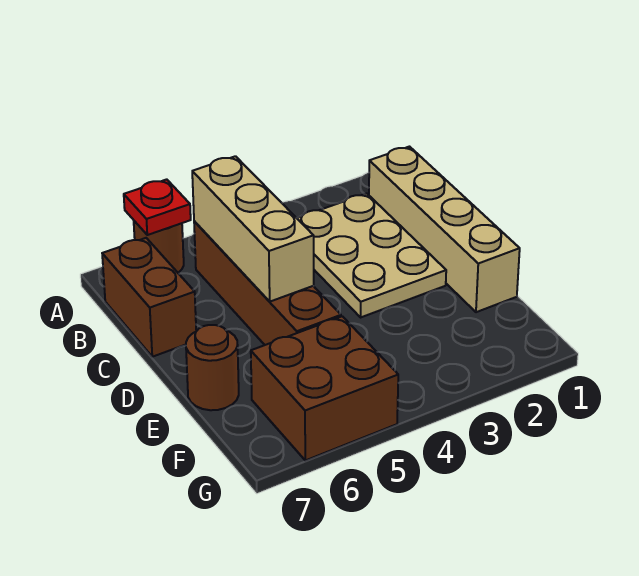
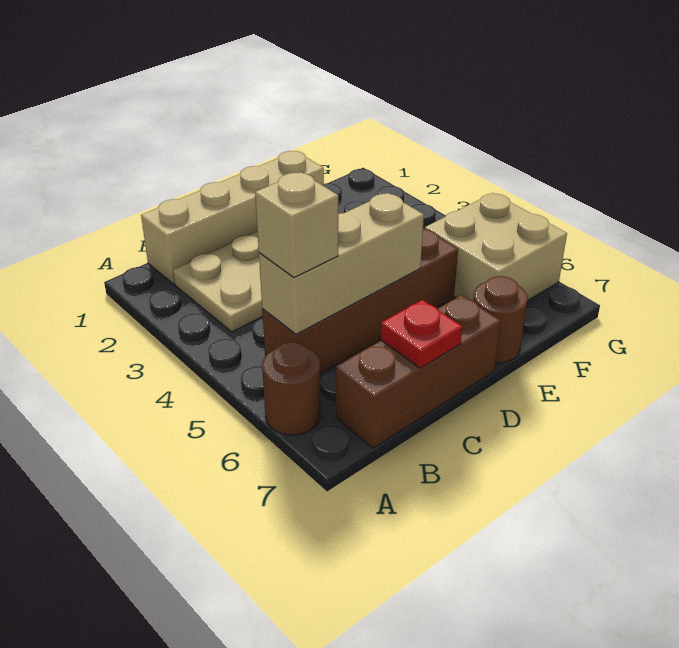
red 1x1 plate [124,179,191,235] -> red 1x1 plate moved to [381,300,462,368]
none -> tan 1x1 brick [255,172,338,278]
brown 1x2 brick [102,238,196,357] -> brown 1x3 brick [336,295,501,448]
brown 2x2 brick [251,316,398,460] -> tan 2x2 brick [425,193,567,301]

